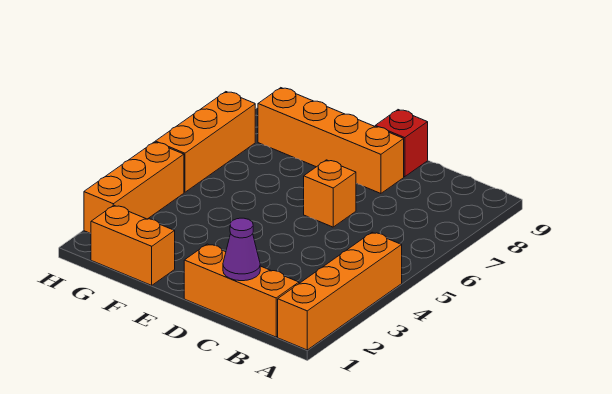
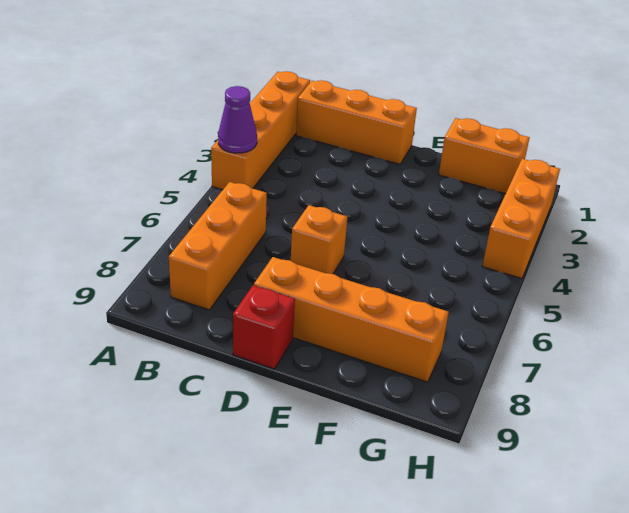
purple 1x1 cone [223,218,260,281] -> purple 1x1 cone moved to [218,86,257,153]
orange 1x3 brick [155,92,255,192] -> orange 1x3 brick moved to [169,182,267,310]

